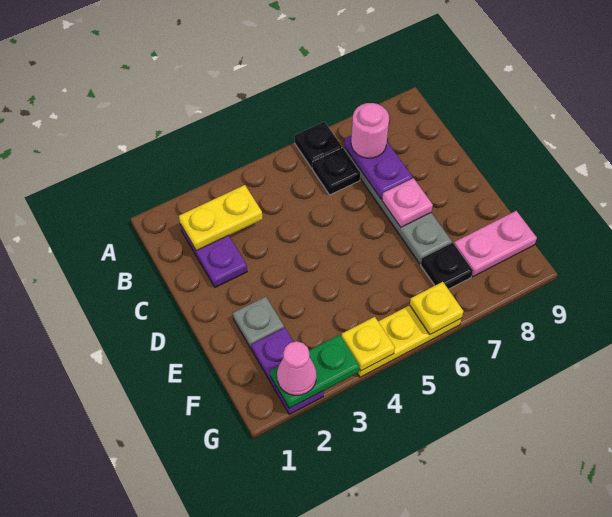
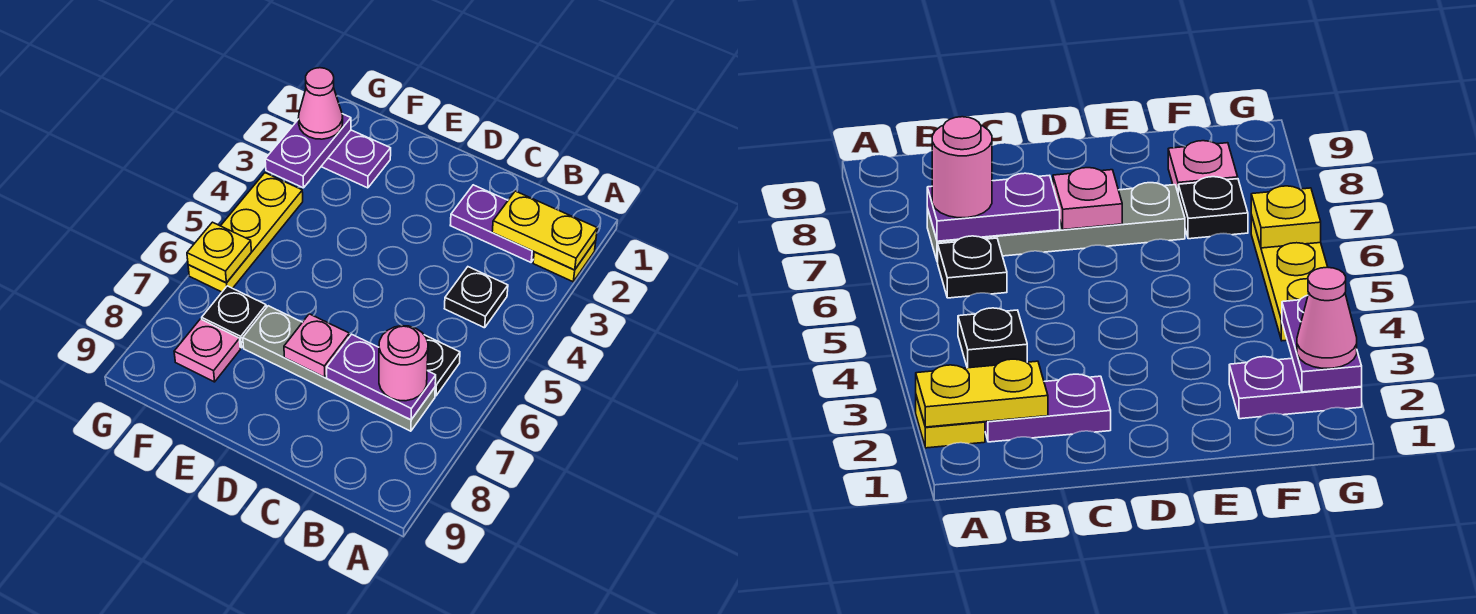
black 1x1 plate [295,122,342,168] -> black 1x1 plate moved to [444,267,508,328]
yellow 1x2 plate [179,185,263,251] -> yellow 1x2 plate turned to [492,191,597,270]
grey 1x1 plate [233,297,284,349] -> none
pink 1x2 plate [454,211,537,277] -> pink 1x1 plate [174,319,240,382]
green 1x2 plate [270,335,360,408] -> purple 1x2 plate [265,114,351,188]
yellow 1x1 plate [341,317,395,371] -> yellow 1x1 plate moved to [533,240,596,282]

